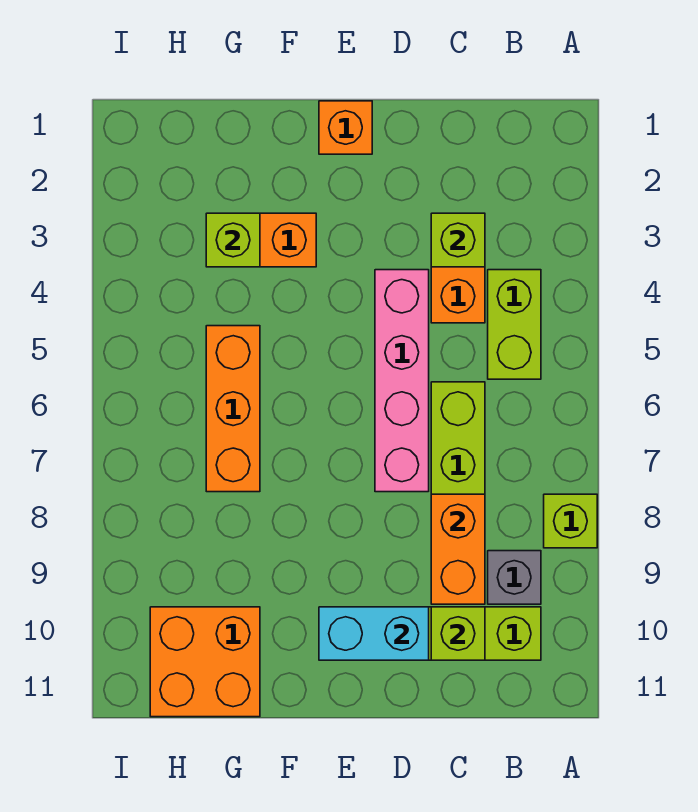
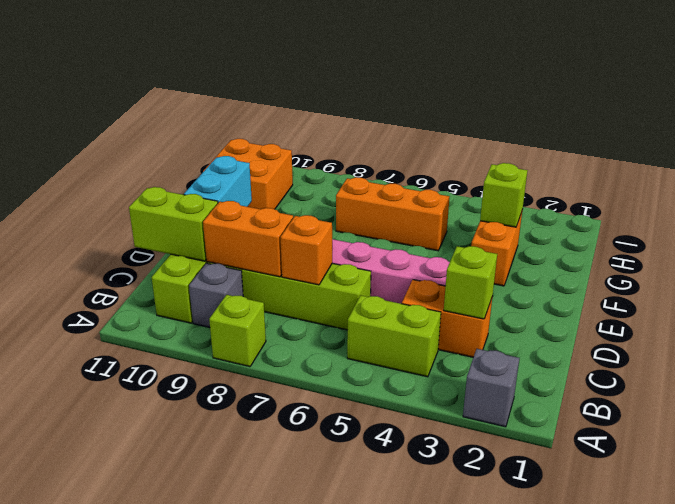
none -> grey 1x1 brick [463,349,520,427]
lime 1x1 brick [431,607,485,660] -> lime 1x2 brick [129,187,218,261]
orange 1x1 brick [319,101,372,154] -> orange 1x1 brick moved to [281,215,332,285]

